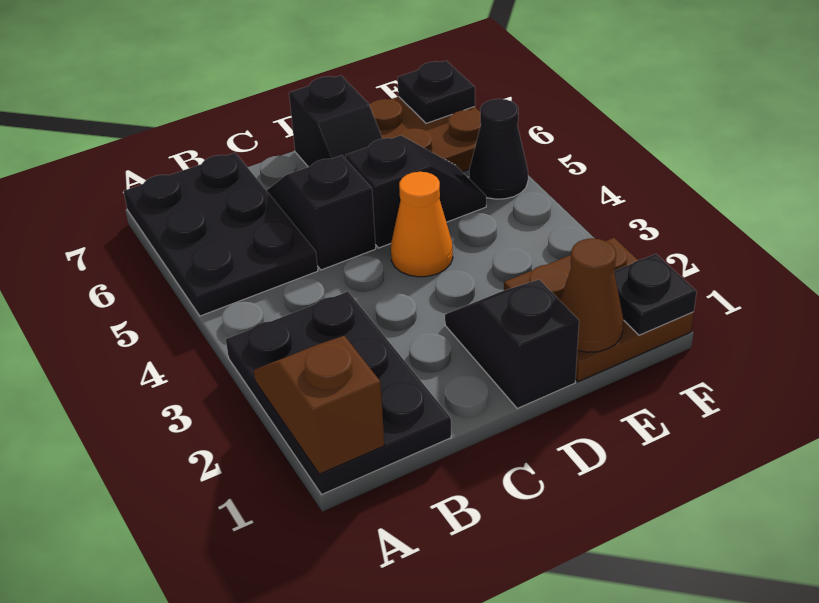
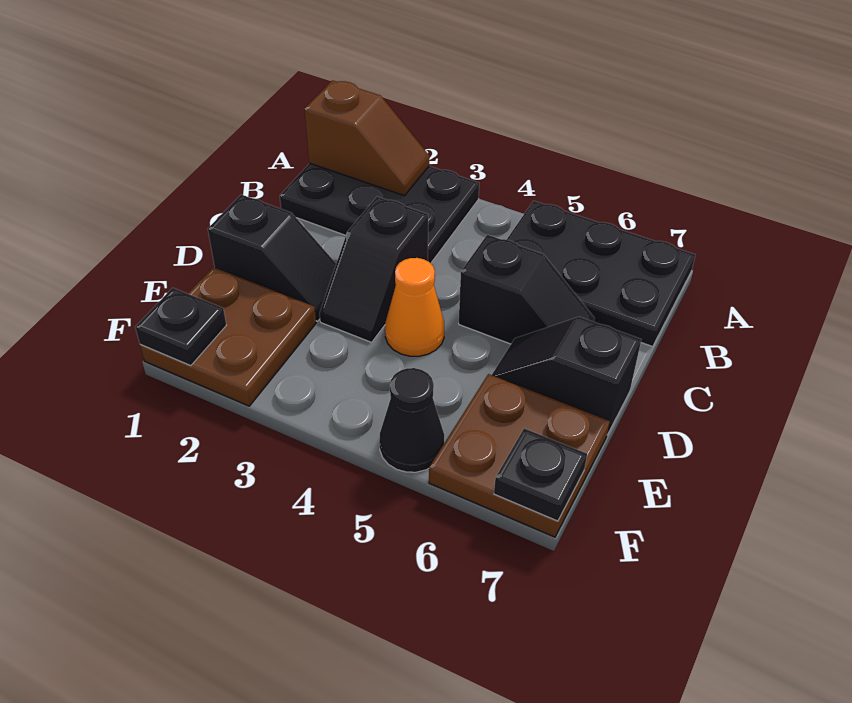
black 1x2 slope [346,135,486,248] -> black 1x2 slope moved to [320,197,428,342]
brown 1x1 cone [560,238,624,352] -> none

